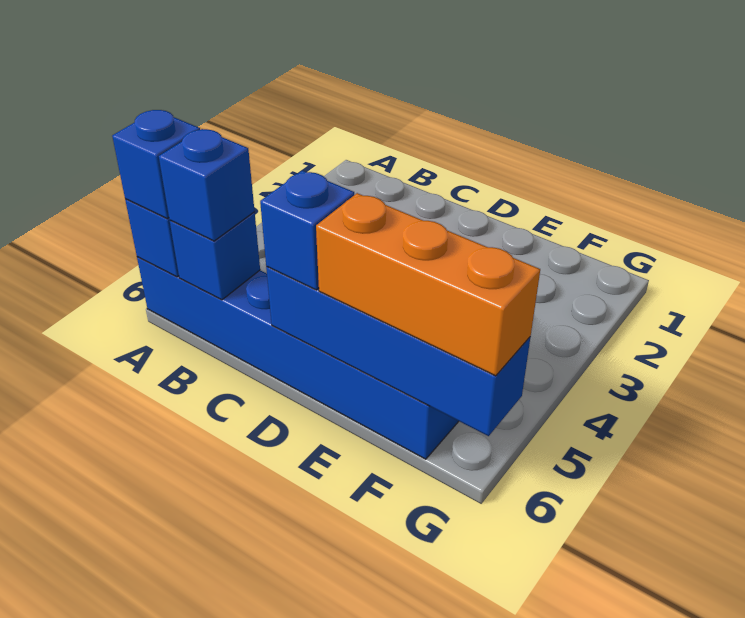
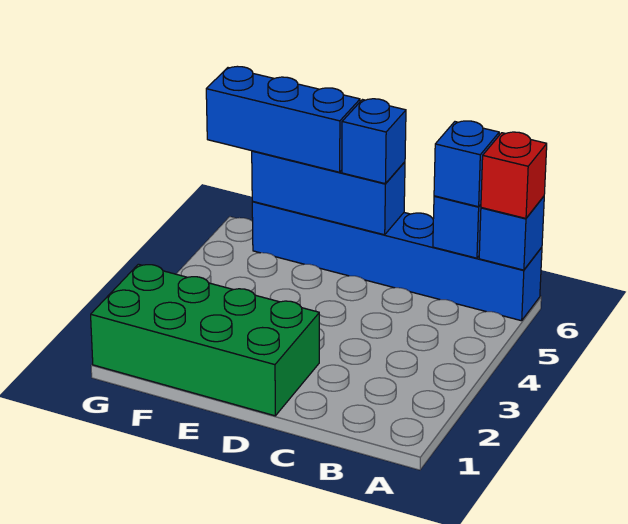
blue 1x1 brick [112,110,200,219] -> red 1x1 brick [481,132,547,218]
none -> green 2x4 brick [91,264,319,416]
blue 1x4 brick [266,267,530,436] -> blue 1x3 brick [252,151,405,235]
orange 1x3 brick [316,193,540,376] -> blue 1x3 brick [206,66,360,172]

